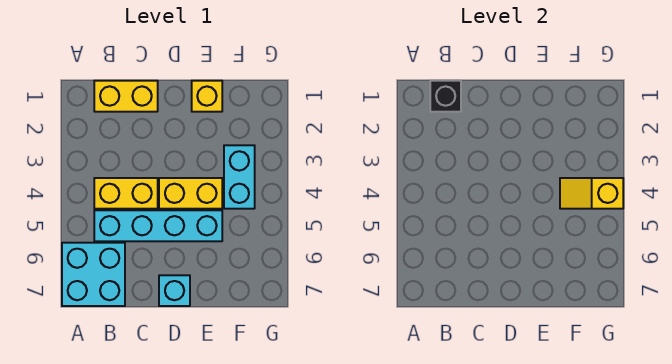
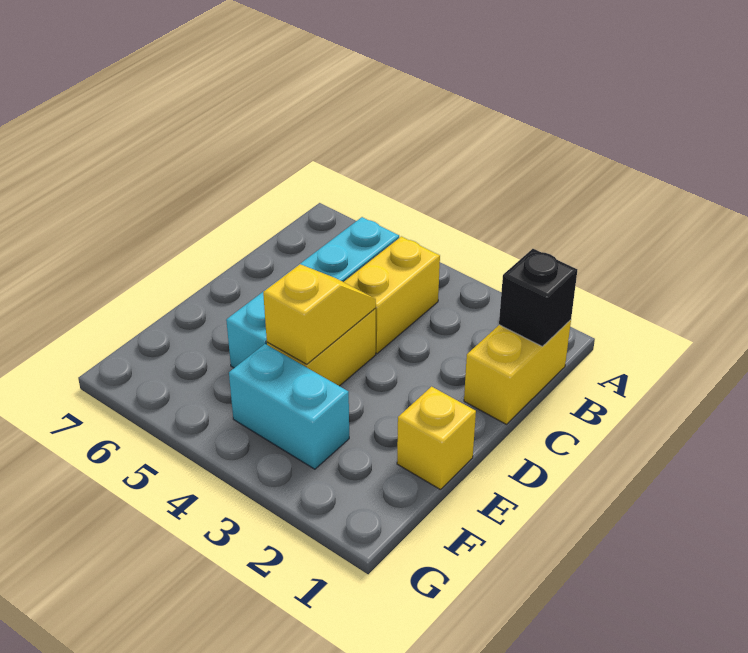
cyan 2x2 brick [62,243,125,306] -> none
cyan 1x1 brick [159,275,190,306] -> none
yellow 1x2 slope [560,178,623,209] -> yellow 1x2 slope moved to [263,264,376,364]

